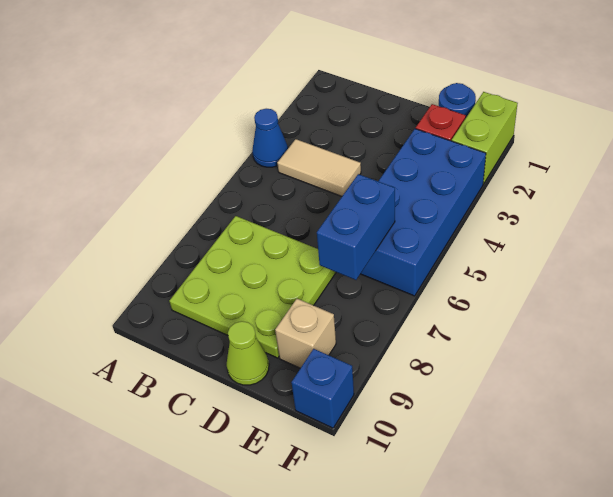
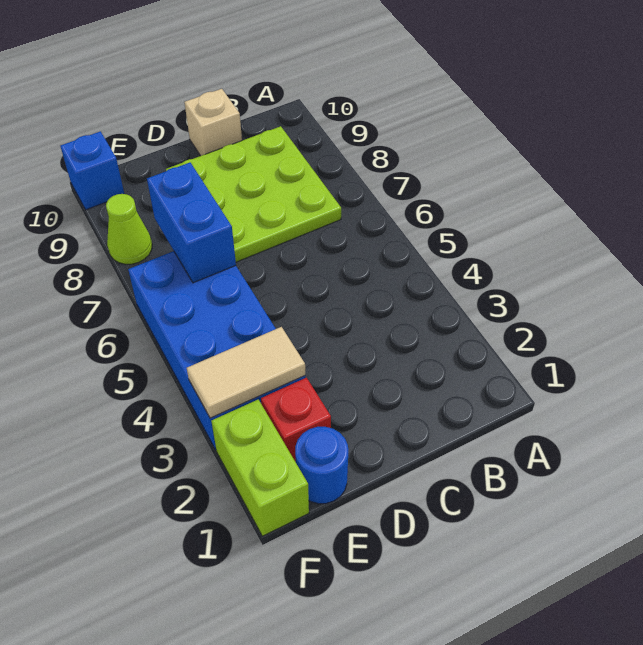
blue 1x1 cone [252,109,288,167] -> none
tan 1x2 tile [277,139,361,196] -> tan 1x2 tile moved to [187,327,305,418]
lime 1x1 cone [226,321,269,385] -> lime 1x1 cone moved to [106,194,152,264]
tan 1x1 brick [275,299,336,368] -> tan 1x1 brick moved to [184,89,242,156]

